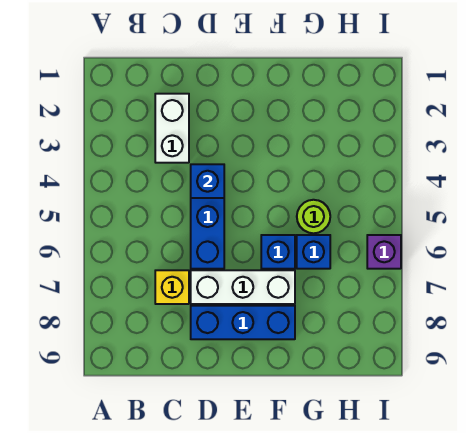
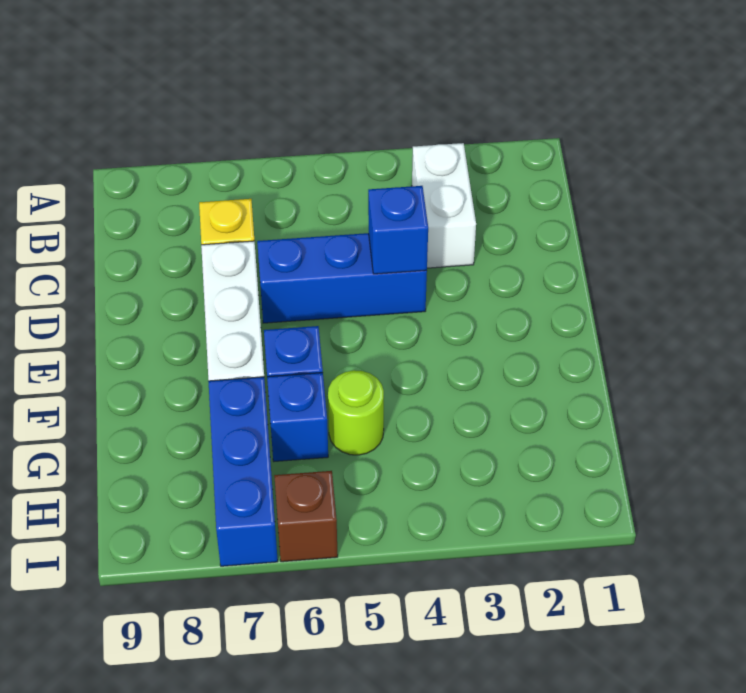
white 1x2 brick [155,94,189,163] -> white 1x2 brick turned to [412,143,476,268]
blue 1x3 brick [191,306,295,339] -> blue 1x3 brick moved to [208,377,278,566]
purple 1x1 brick [367,235,401,269] -> brown 1x1 brick [274,471,338,562]

